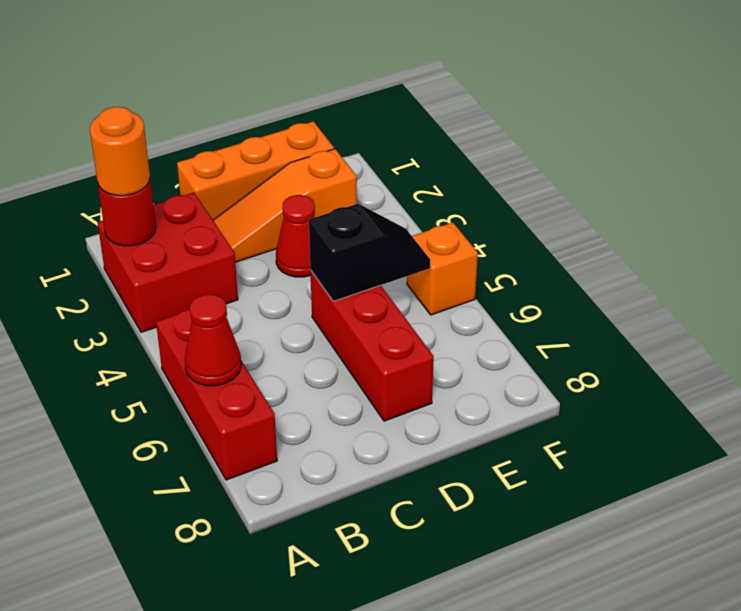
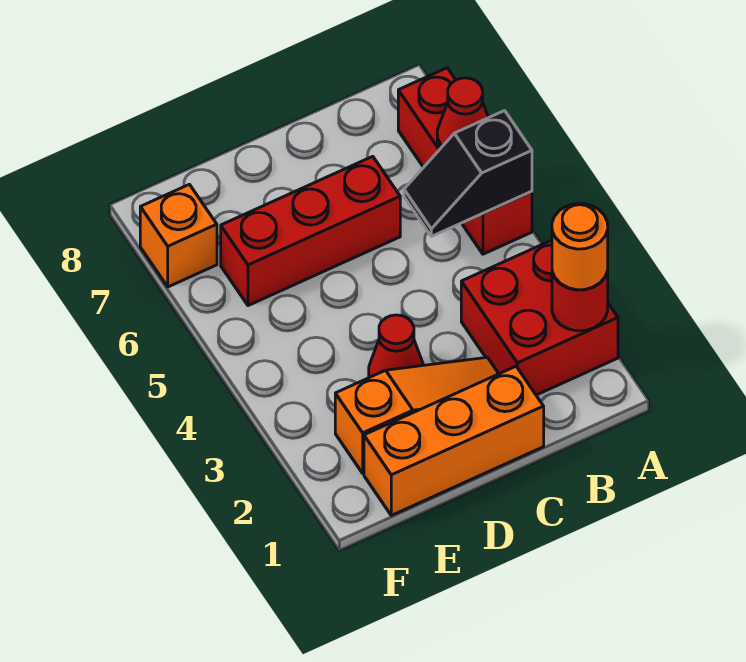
red 1x3 brick [310,270,434,421] -> red 1x3 brick turned to [221,156,400,306]
black 1x2 slope [309,204,430,301] -> black 1x2 slope moved to [404,111,532,236]
orange 1x1 brick [407,222,478,315] -> orange 1x1 brick moved to [140,184,217,287]

